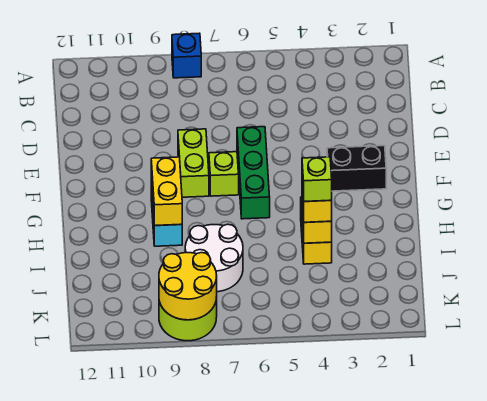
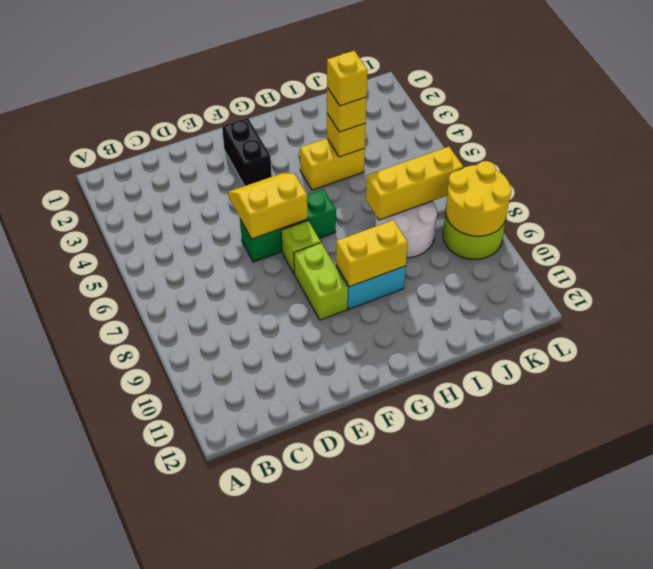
blue 1x1 brick [172,33,201,78] -> none
none -> yellow 2x2 slope [228,173,308,239]
lime 1x2 brick [178,129,209,197] -> lime 1x2 brick turned to [294,243,348,320]
lime 1x1 brick [302,157,332,202] -> yellow 1x1 brick [327,51,368,106]
none -> yellow 1x3 brick [366,147,463,220]

